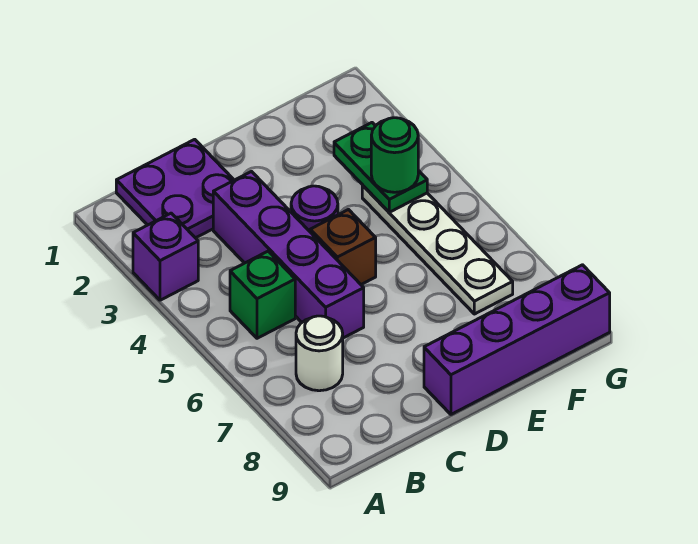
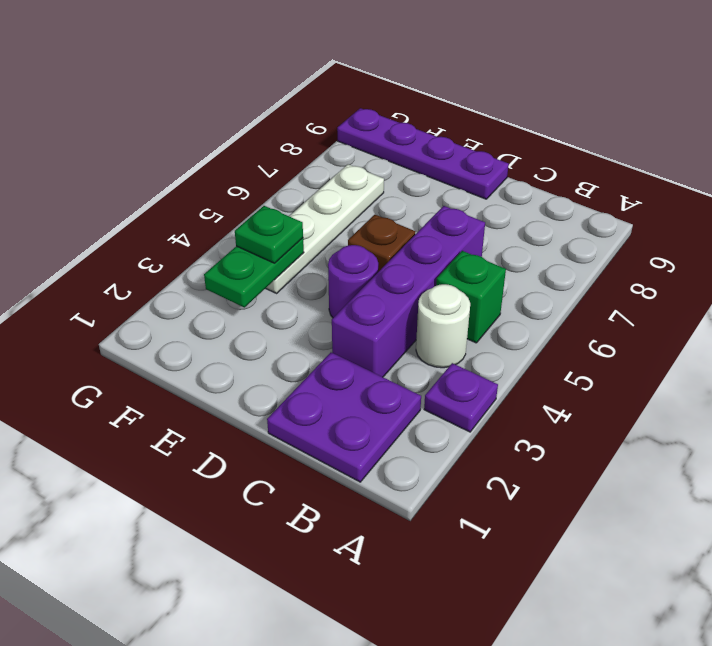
purple 1x1 brick [133,213,198,300] -> purple 1x1 plate [424,363,498,432]
white 1x1 round brick [296,316,343,391] -> white 1x1 round brick moved to [416,284,470,368]
purple 1x4 brick [424,265,610,414] -> purple 1x4 plate [337,108,509,199]
green 1x1 round brick [371,118,418,192] -> green 1x1 plate [235,206,303,263]

